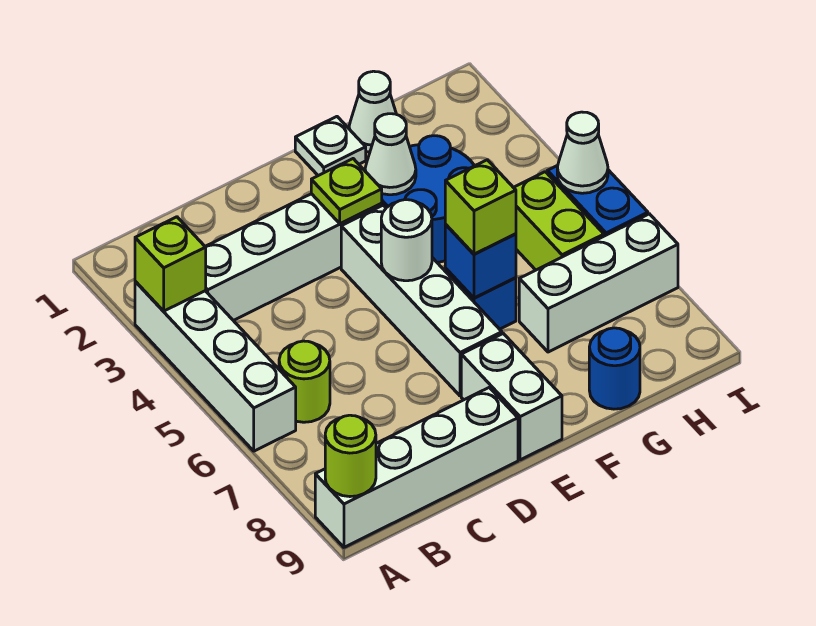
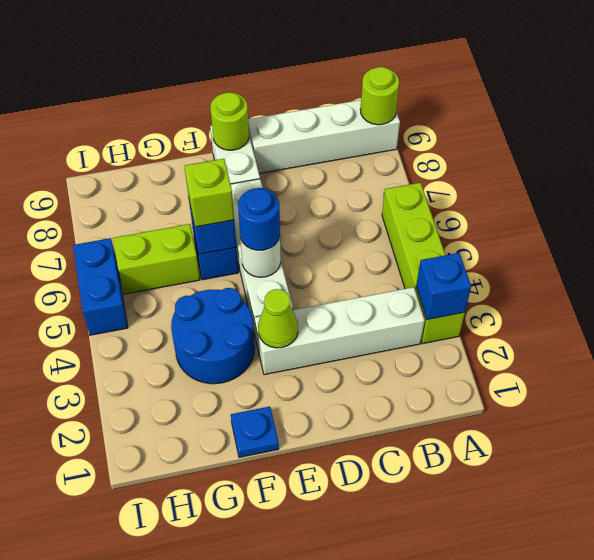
white 1x4 brick [135,282,296,451] -> lime 1x4 brick [382,183,465,344]
lime 1x1 brick [135,217,206,311] -> blue 1x1 brick [416,253,471,320]
lime 1x1 round brick [279,341,330,422] -> lime 1x1 round brick moved to [210,92,249,150]
lime 1x1 plate [311,159,382,224] -> lime 1x1 cone [258,289,298,348]
white 1x1 plate [295,117,366,176] -> blue 1x1 plate [231,407,279,457]
white 1x1 cone [365,114,416,195] -> none
white 1x1 cone [349,71,396,152] -> none
white 1x3 brick [519,214,678,352] -> none
blue 1x1 round brick [589,328,640,409] -> blue 1x1 round brick moved to [238,188,280,250]
lime 1x2 brick [513,172,604,270] -> lime 1x2 brick turned to [113,224,200,294]
white 1x1 cone [557,112,608,193] -> none

